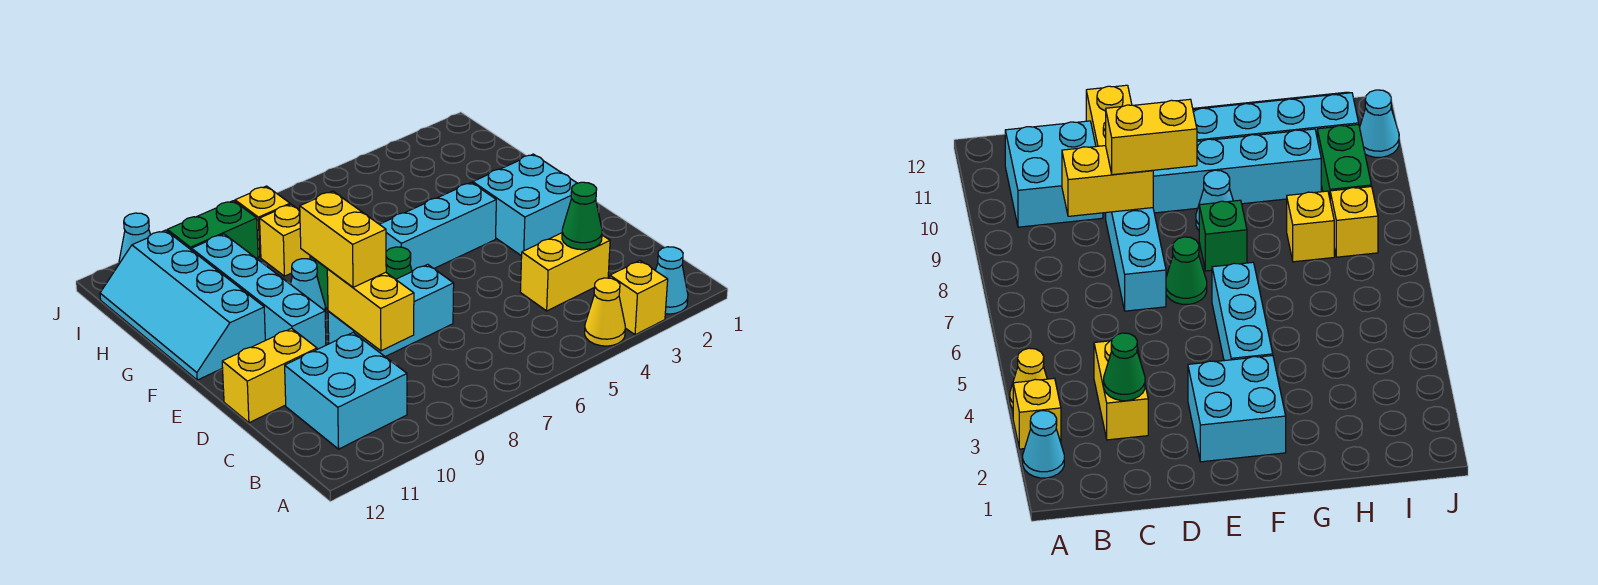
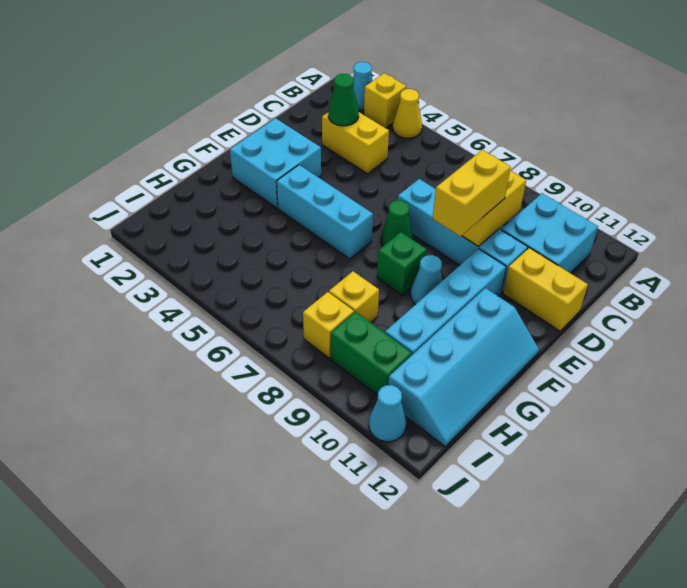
cyan 1x3 brick [328,264,454,357] -> cyan 1x4 brick [398,179,528,293]

